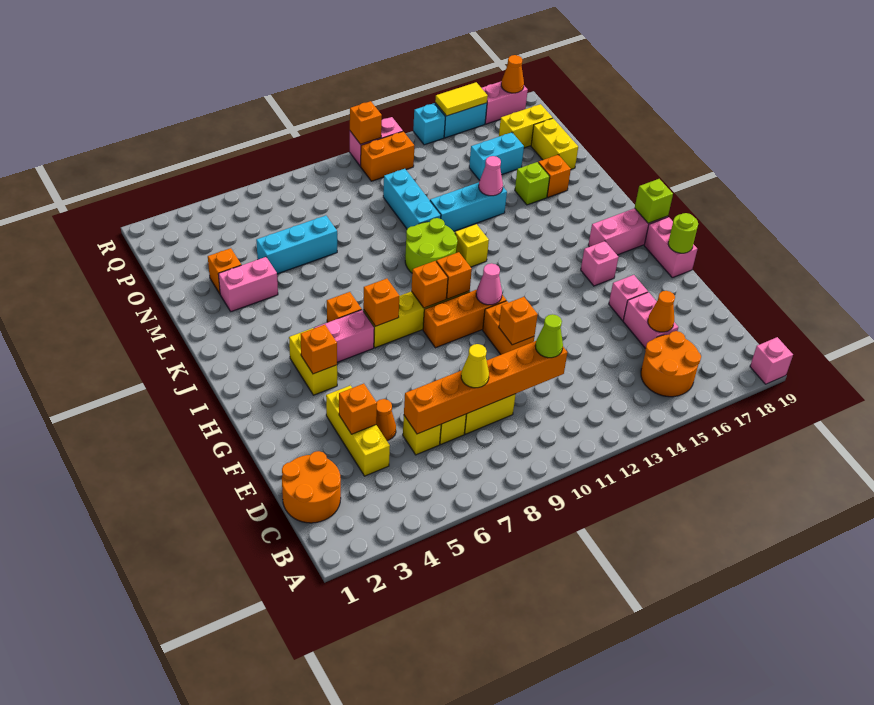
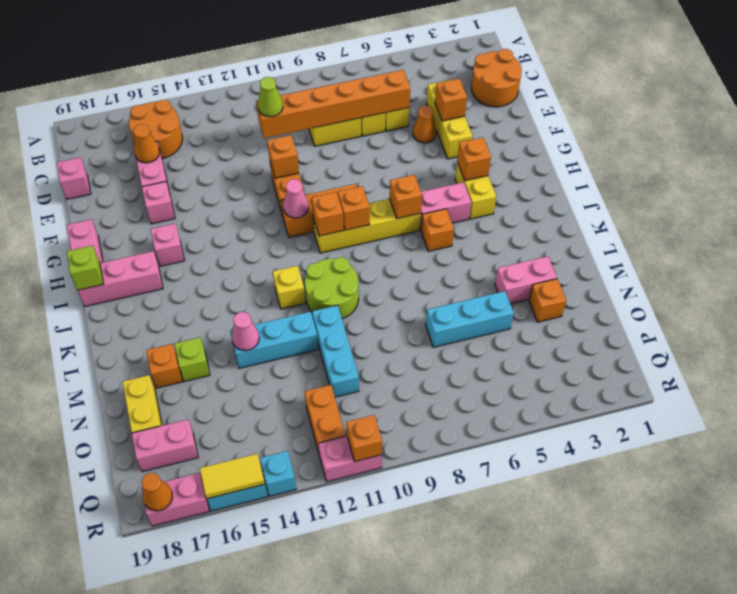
pink 1x1 brick [750,337,793,384] -> pink 1x1 brick moved to [57,157,91,199]
yellow 1x1 cone [461,344,489,388] -> none
lime 1x1 round brick [668,213,698,253] -> none
cyan 1x2 brick [469,132,524,180] -> none
yellow 1x2 brick [499,104,552,148] -> pink 1x2 brick [132,420,198,472]
orange 1x2 brick [361,131,414,181] -> orange 1x2 brick turned to [305,385,345,452]

